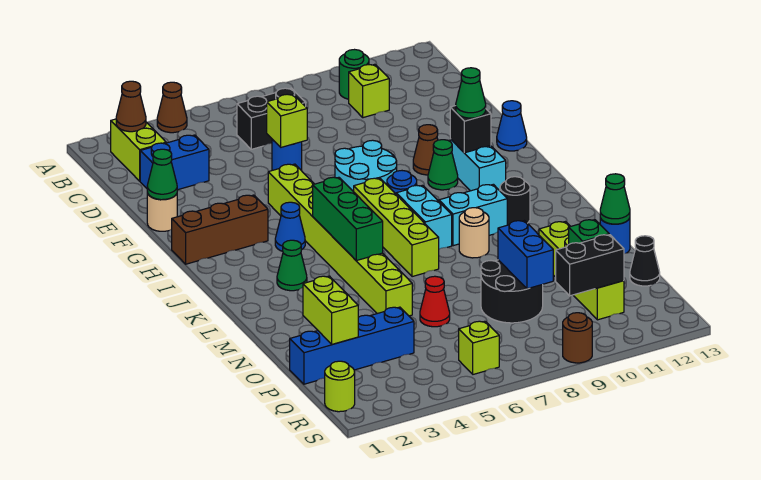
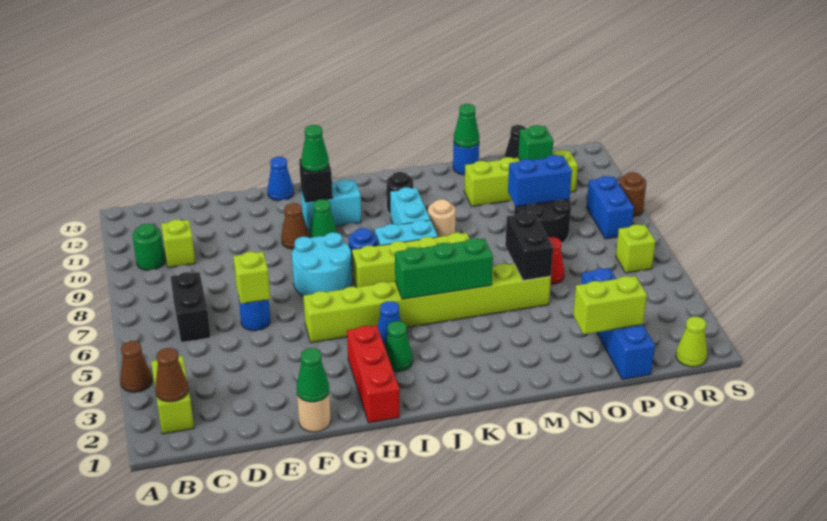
lime 1x2 brick [111,119,166,181] -> lime 1x2 brick turned to [151,356,194,434]
blue 1x2 brick [140,135,209,190] -> blue 1x2 brick moved to [586,176,634,239]
brown 1x3 brick [172,195,268,264] -> red 1x3 brick [347,325,399,423]
green 1x1 cone [277,240,307,291] -> green 1x1 cone moved to [385,321,413,372]
black 1x2 brick [556,235,624,296] -> black 1x2 brick moved to [505,212,553,280]
lime 1x1 round brick [325,361,355,412] -> lime 1x1 cone [676,317,707,367]

